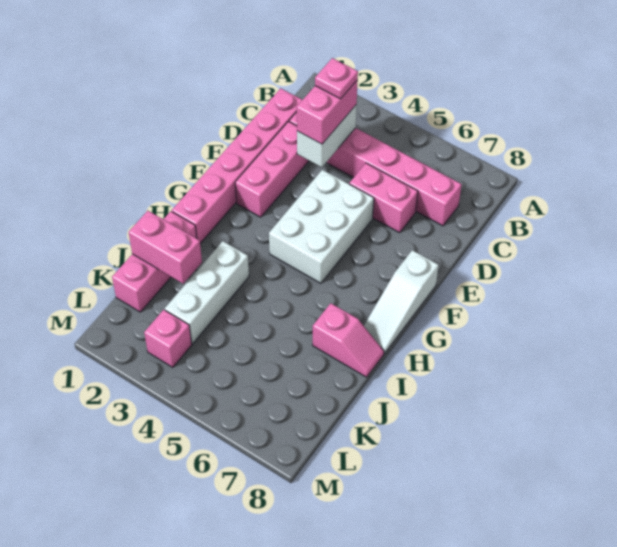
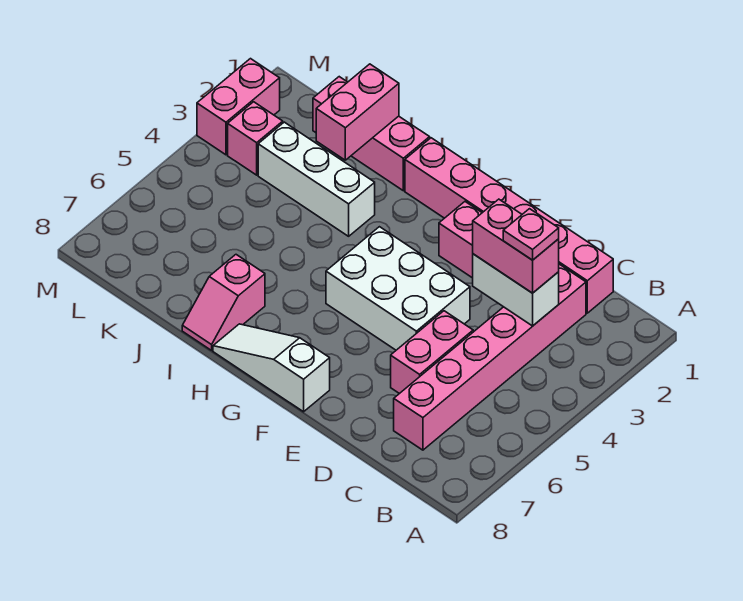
none -> pink 1x2 brick [197,59,280,155]

